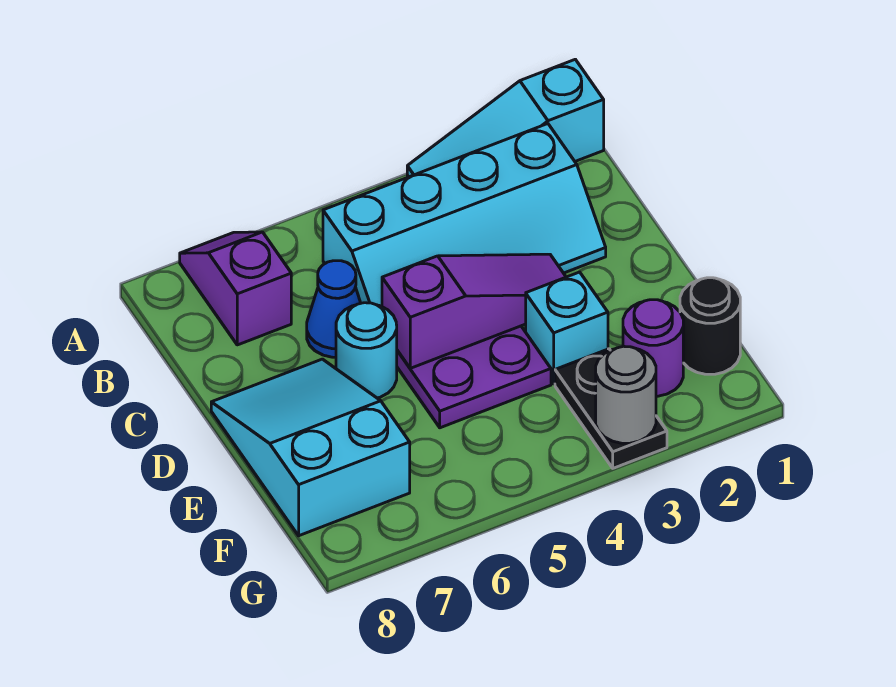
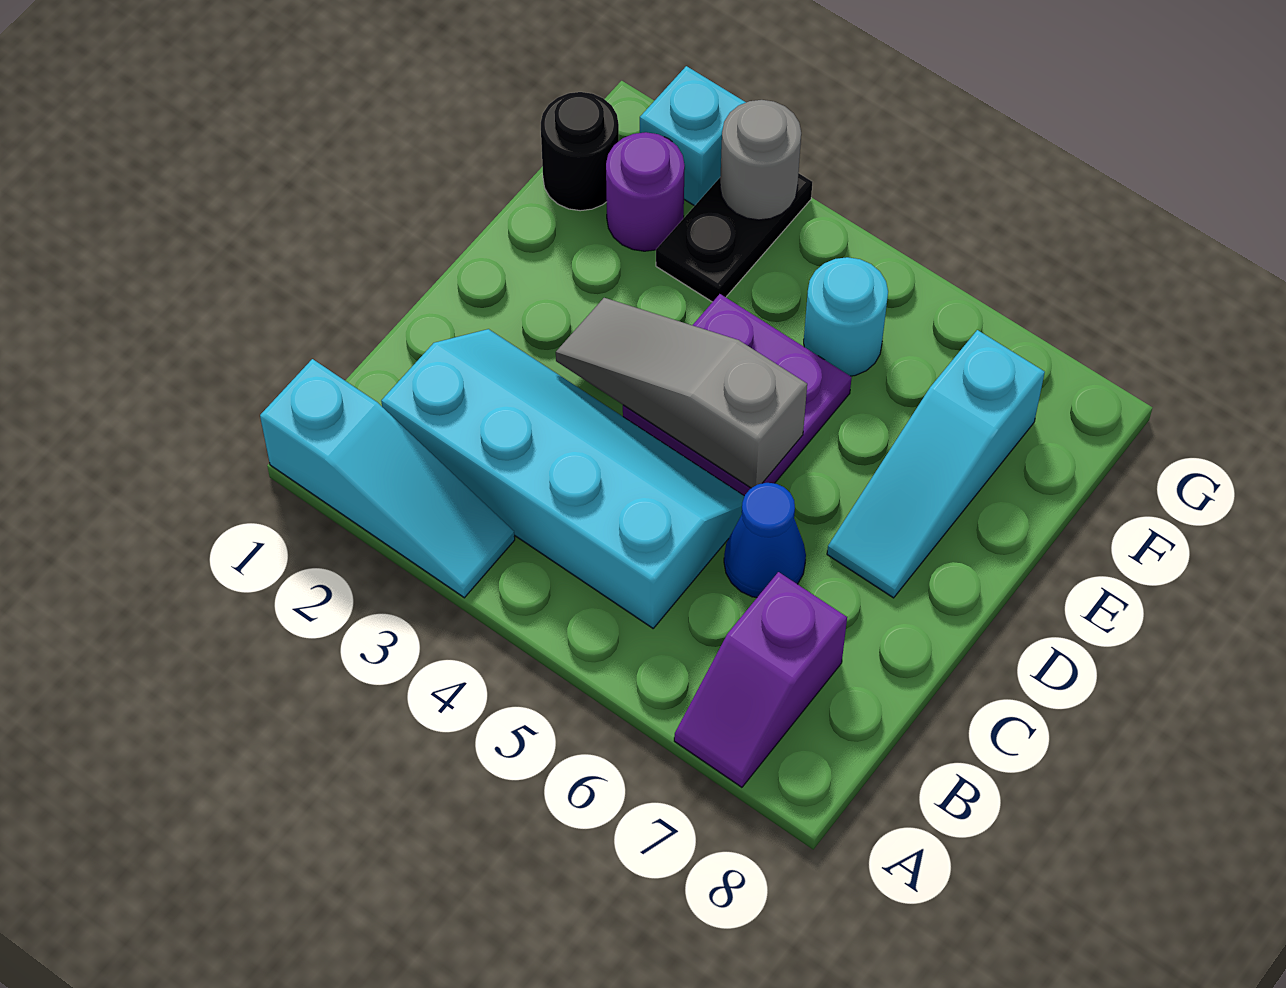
purple 1x3 slope [382,254,566,368] -> grey 1x3 slope [556,298,807,488]
cyan 1x1 round brick [336,303,397,398] -> cyan 1x1 round brick moved to [804,257,888,376]
cyan 2x3 slope [211,359,410,536] -> cyan 1x3 slope [827,330,1045,598]
cyan 1x1 brick [526,272,608,384] -> cyan 1x1 brick moved to [640,66,746,206]

